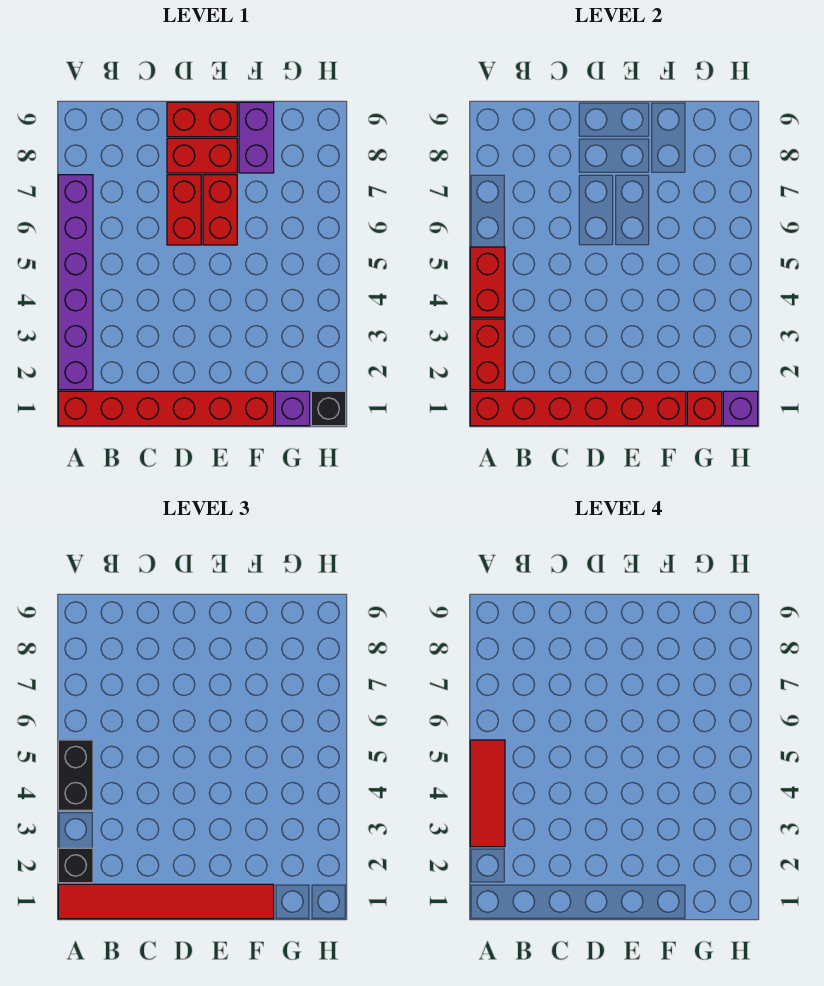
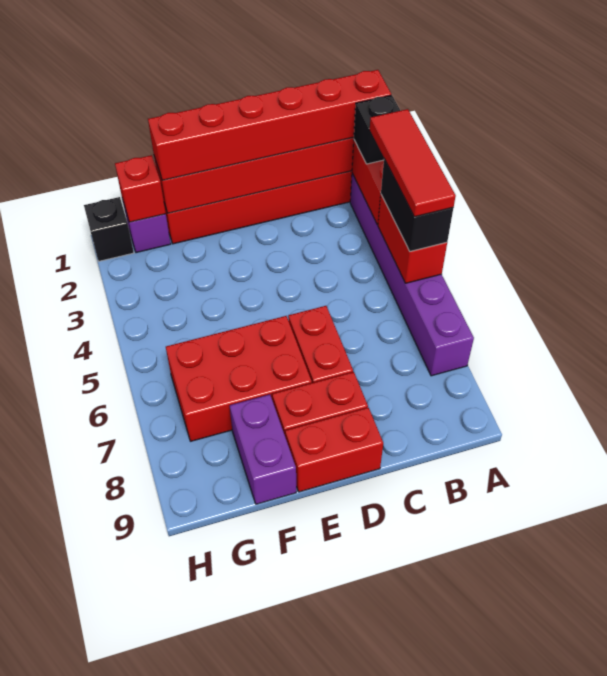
red 1x6 tile [58,884,274,919] -> red 1x6 brick [148,70,391,180]
red 1x2 brick [203,175,237,245] -> red 2x3 brick [166,316,312,441]
purple 1x1 brick [723,391,758,426] -> none

